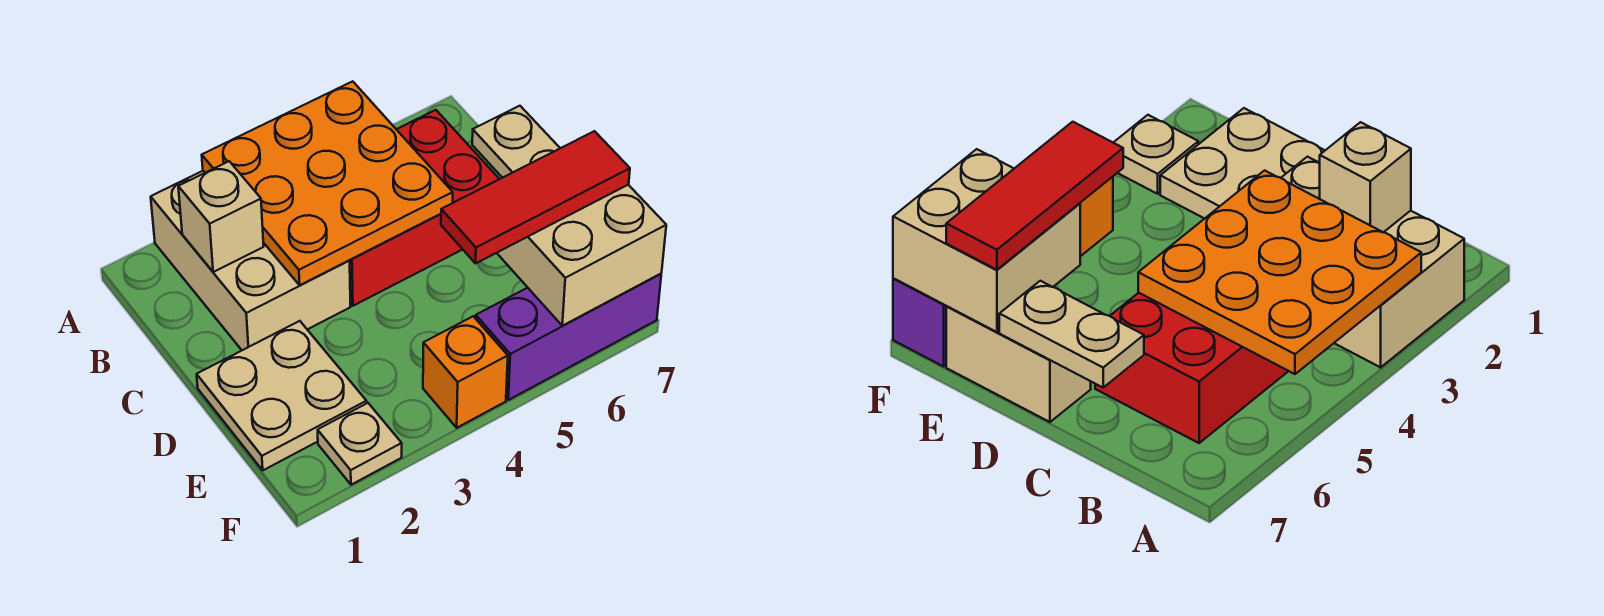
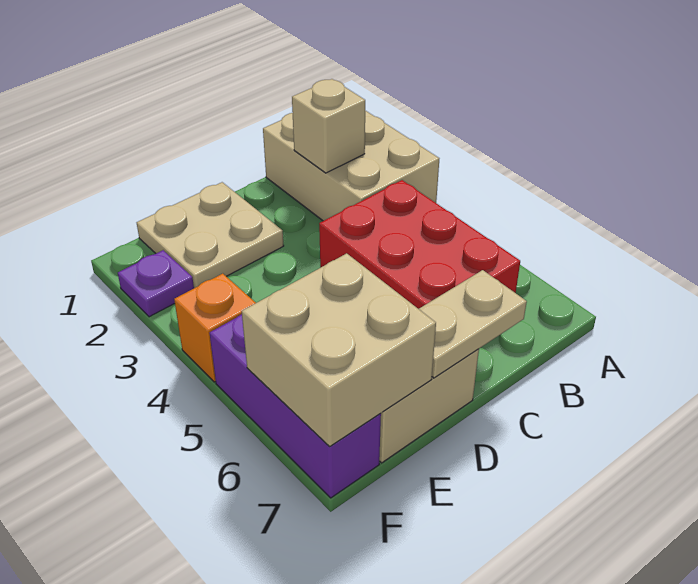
tan 2x3 brick [151,171,350,350] -> tan 2x3 brick turned to [263,111,439,221]
orange 3x3 plate [202,81,453,285] -> none
red 1x3 tile [441,131,630,263] -> none
tan 1x1 plate [318,403,402,485] -> purple 1x1 plate [118,250,194,317]

